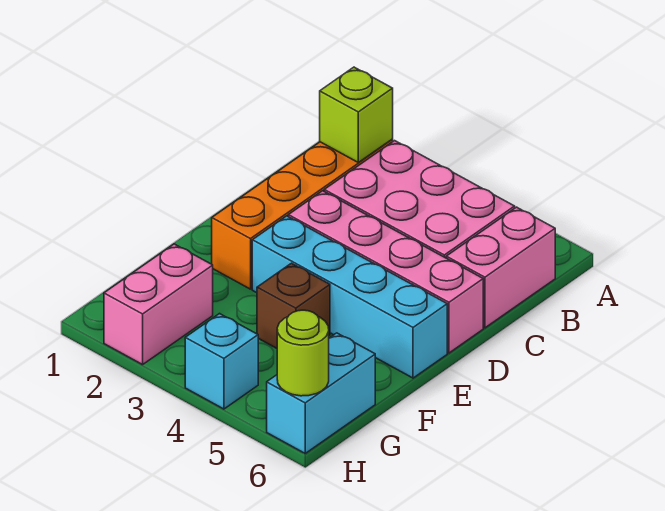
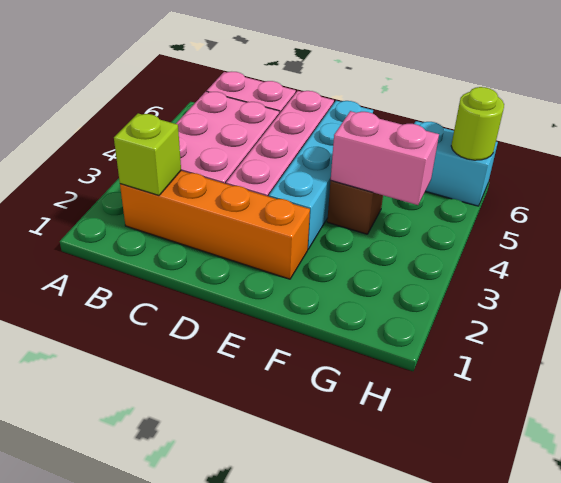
pink 1x2 brick [104,244,213,365] -> pink 1x2 brick moved to [331,111,439,205]
cyan 1x1 brick [185,314,258,409] -> none

